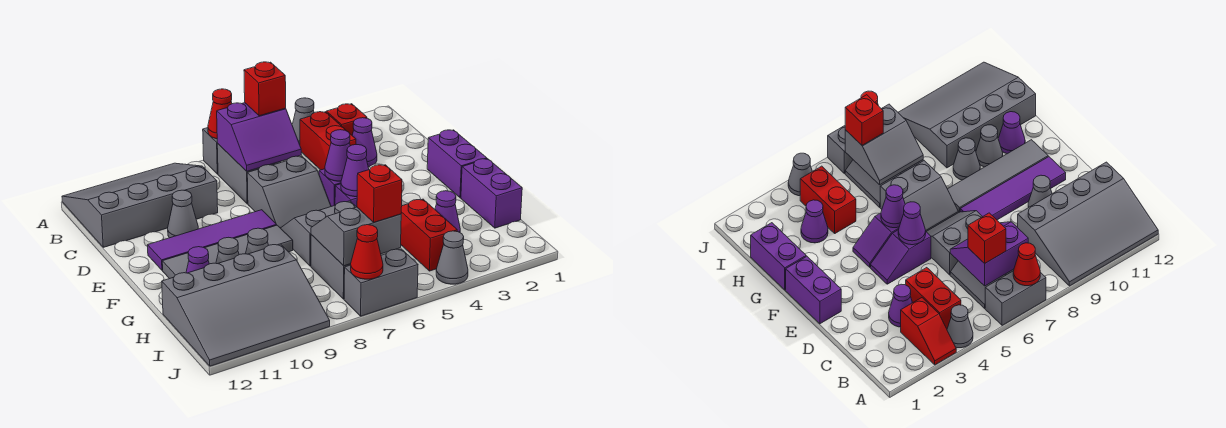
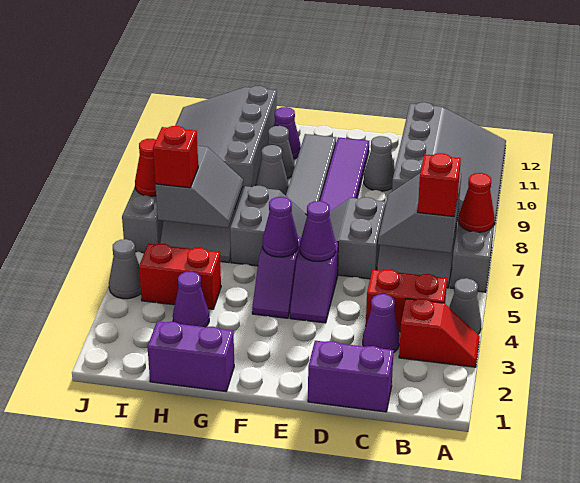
purple 2x2 slope [217,103,301,171] -> grey 2x2 slope [378,174,461,253]
purple 1x2 brick [427,130,487,198] -> purple 1x2 brick moved to [308,341,394,412]

